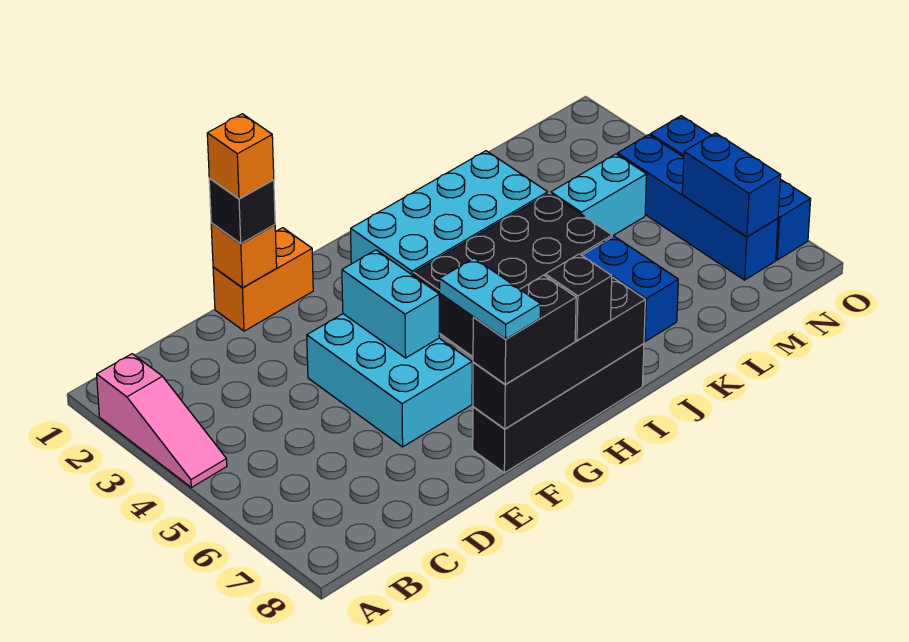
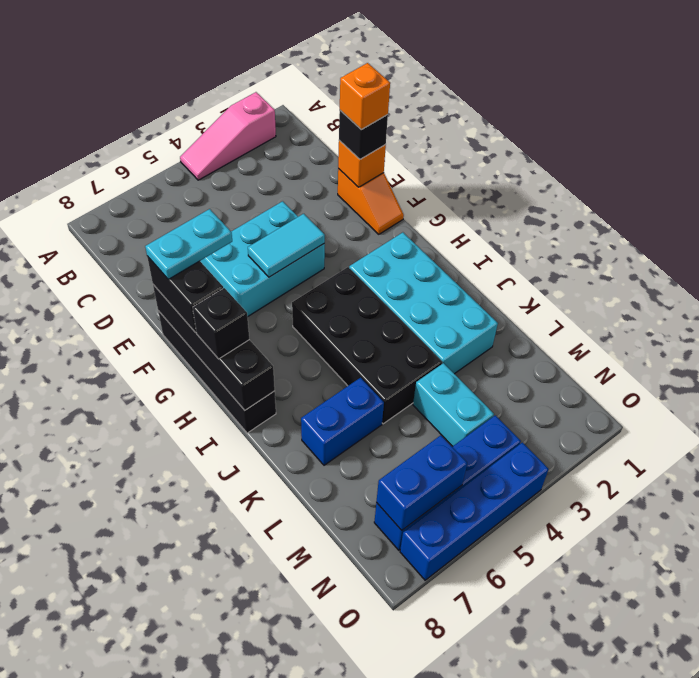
orange 1x2 brick [213,228,313,331] -> orange 1x2 slope [338,169,404,234]
cyan 1x2 brick [342,250,439,358] -> cyan 1x2 tile [248,214,325,277]

